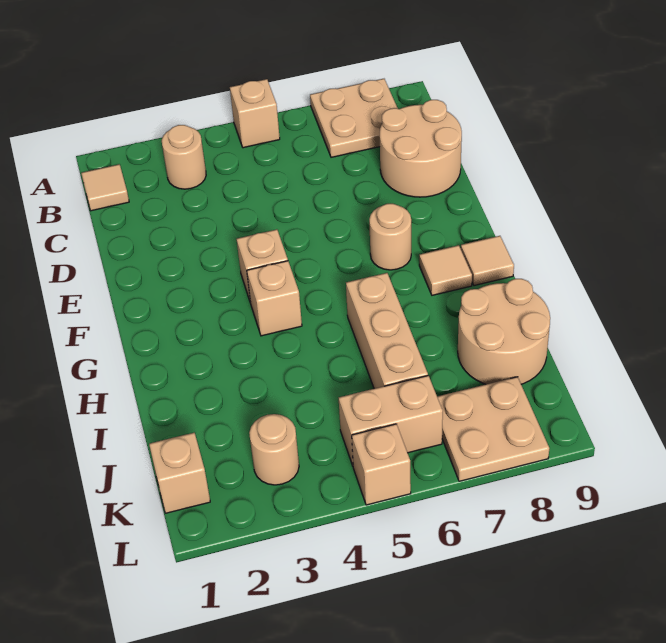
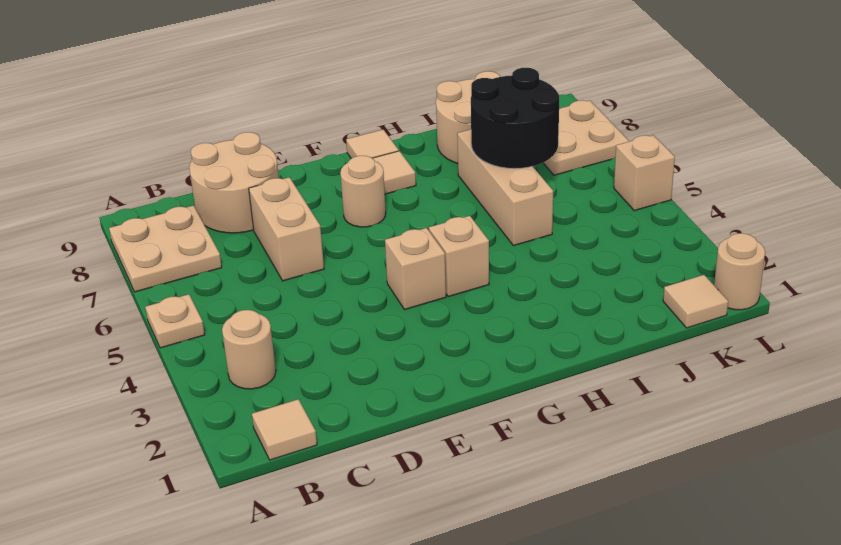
tan 1x1 brick [230,79,280,148] -> tan 1x1 plate [145,294,205,348]
tan 1x3 brick [346,273,428,389] -> tan 1x3 brick turned to [457,129,553,246]
none -> black 2x2 round brick [471,68,559,169]
tan 1x1 brick [149,433,210,513] -> tan 1x1 tile [663,275,728,328]
tan 1x1 round brick [249,414,299,485] -> tan 1x1 round brick moved to [714,233,765,310]
tan 1x2 brick [339,376,443,466] -> tan 1x2 brick moved to [249,177,324,281]

